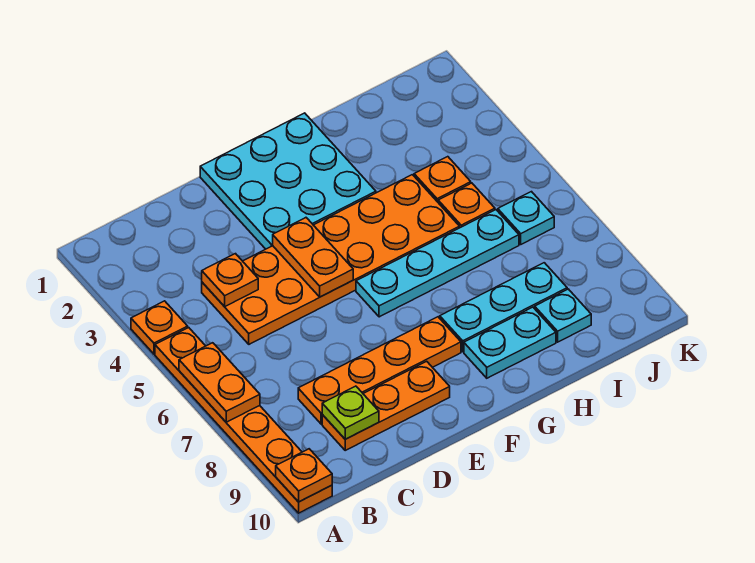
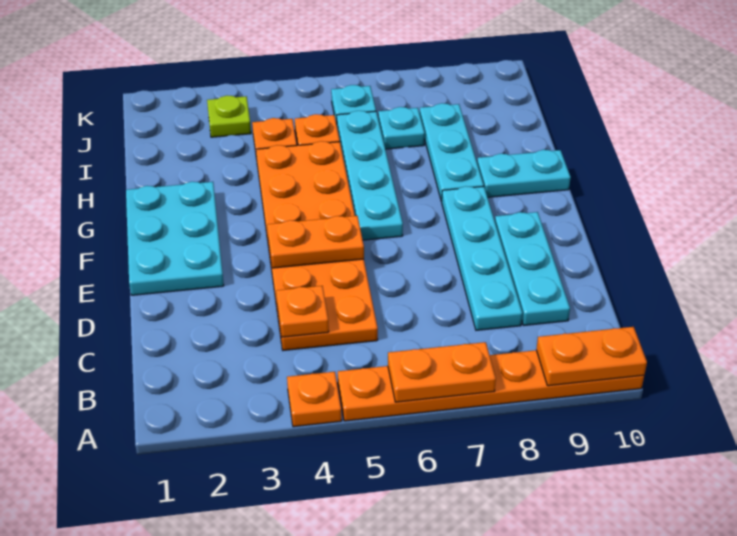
orange 1x1 plate [276,449,332,502] -> orange 1x2 plate [536,327,647,386]
orange 1x4 plate [298,317,461,424] -> cyan 1x4 plate [441,186,522,330]
orange 1x3 plate [322,361,450,450] -> cyan 1x3 plate [495,212,570,325]
lime 1x1 plate [322,386,379,439] -> lime 1x1 plate moved to [207,96,251,137]
cyan 3x3 plate [200,113,376,249] -> cyan 2x3 plate [126,182,224,295]
cyan 1x2 plate [464,307,556,378] -> cyan 1x2 plate turned to [477,150,571,197]
cyan 1x1 plate [535,289,591,342] -> cyan 1x1 plate moved to [378,107,425,149]

